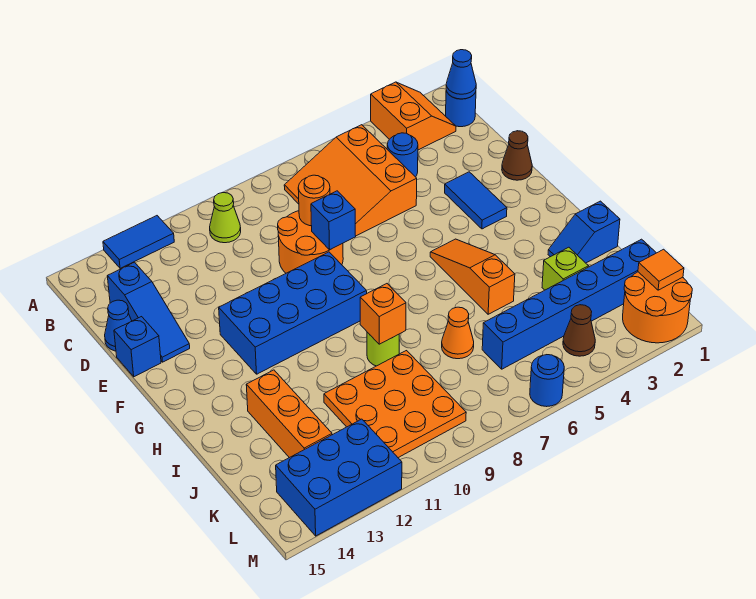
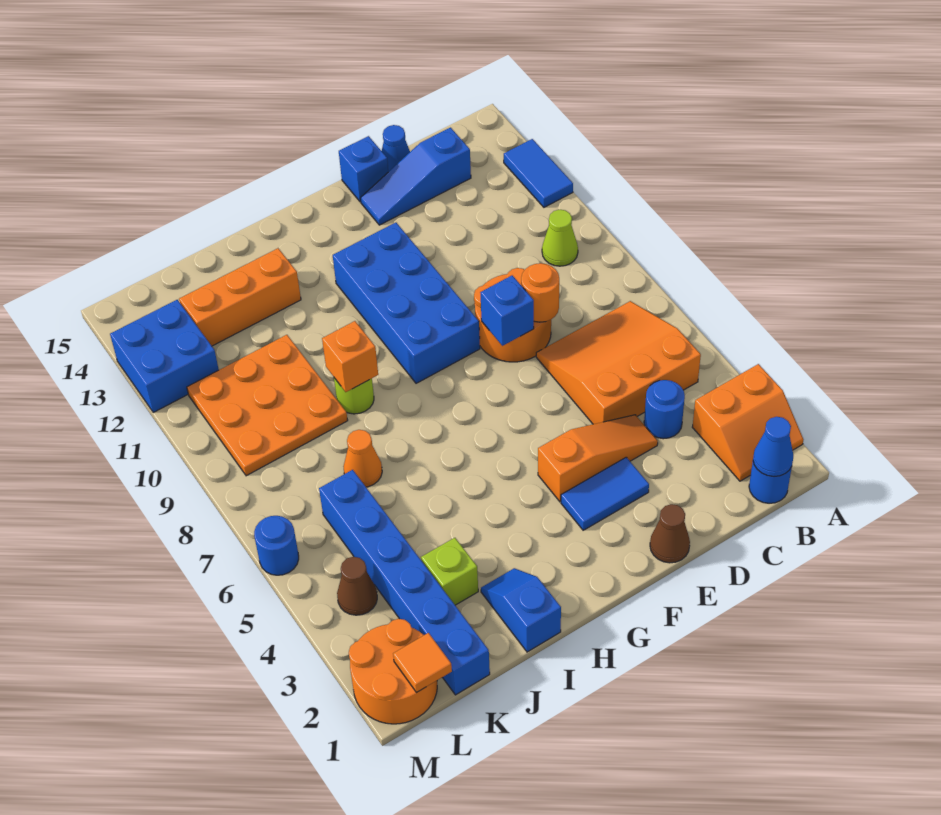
orange 1x3 slope [430,239,515,314] -> orange 1x3 slope moved to [538,415,658,501]
blue 2x3 brick [276,419,402,536] -> blue 2x2 brick [110,300,219,412]

